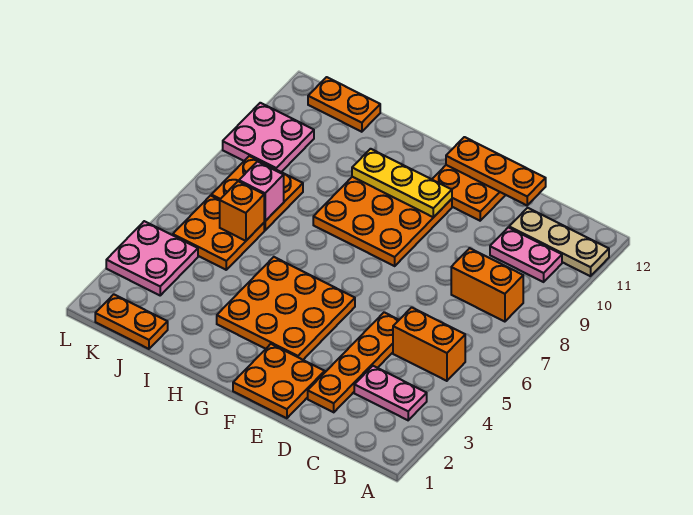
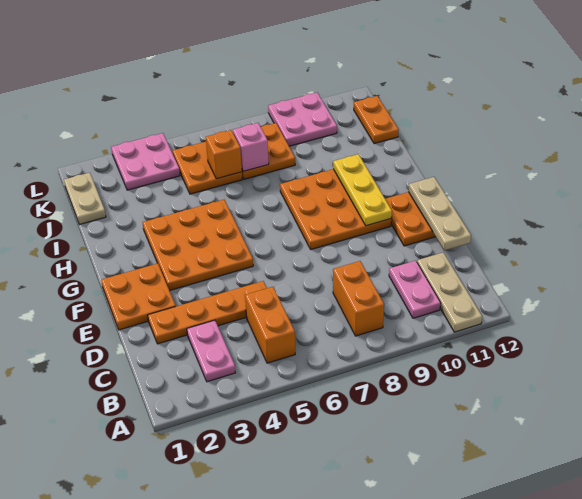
orange 1x3 plate [446,137,546,206] -> tan 1x3 plate [408,177,471,250]
orange 1x2 plate [95,294,168,349] -> tan 1x2 plate [64,173,106,225]

